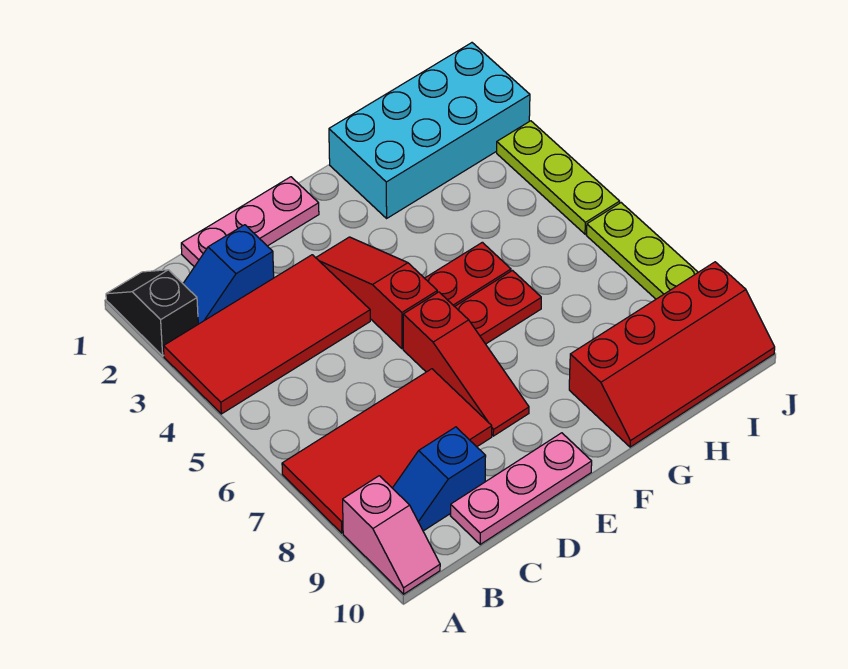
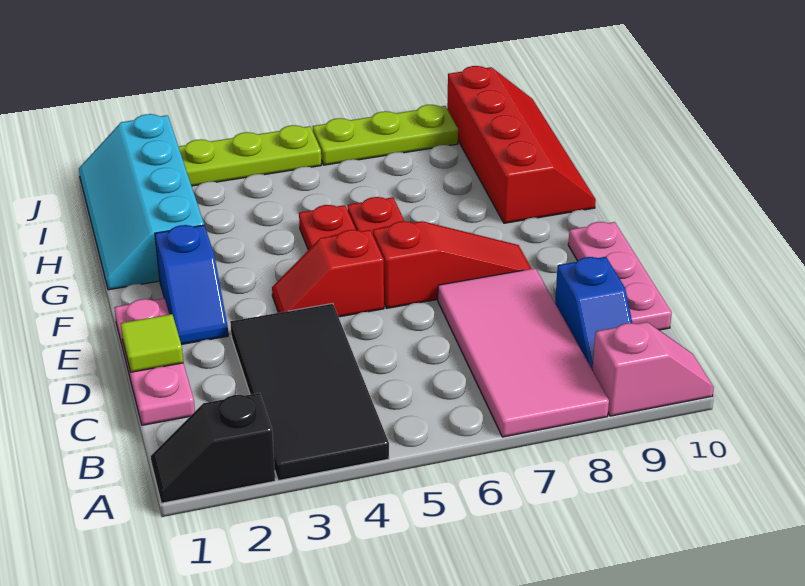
red 2x4 tile [163,255,370,414] -> black 2x4 tile [230,303,389,481]
red 2x4 tile [282,369,492,533] -> pink 2x4 tile [438,268,609,437]
blue 1x2 slope [183,225,274,324] -> blue 1x2 slope moved to [155,225,228,345]
none -> lime 1x1 tile [120,314,183,372]
red 1x3 slope [316,237,437,349] -> red 1x2 slope [272,230,384,317]
cyan 2x4 brick [329,43,530,218] -> cyan 2x4 slope [79,114,204,290]

